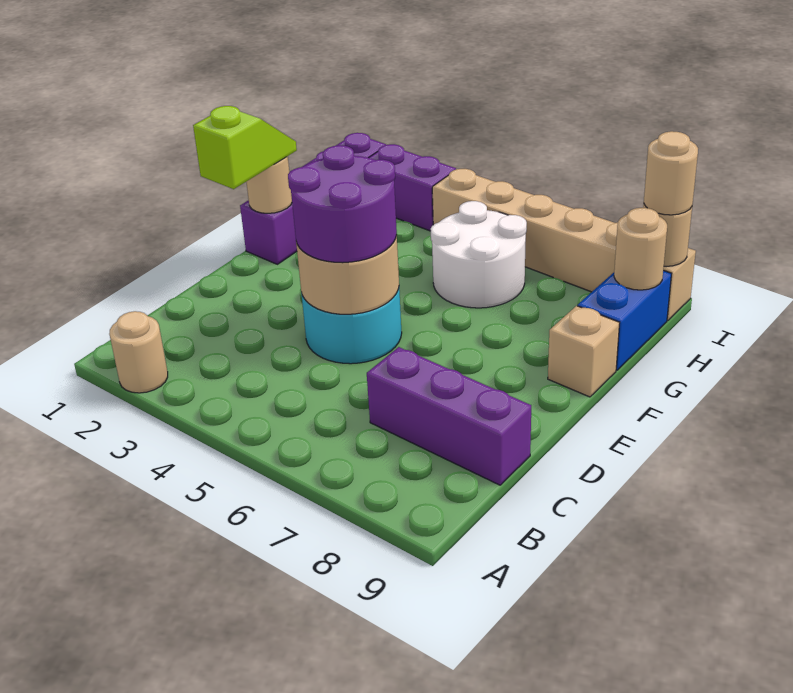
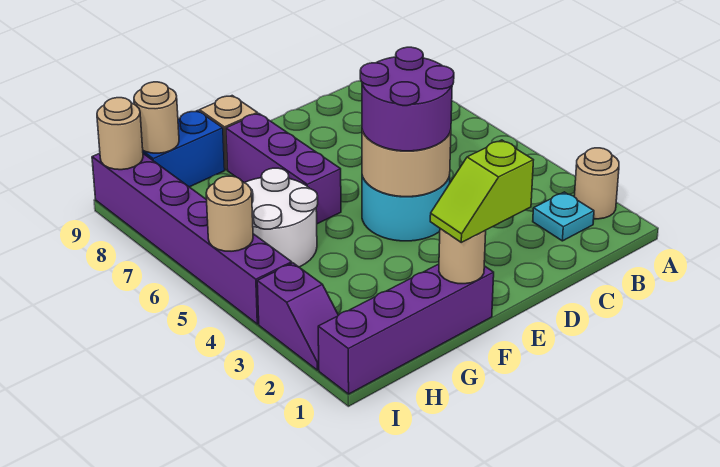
none -> cyan 1x1 plate [533,192,594,241]
purple 1x3 brick [367,347,531,485] -> purple 1x3 brick moved to [226,113,341,224]
purple 1x2 brick [369,144,456,231] -> purple 1x2 slope [257,263,338,370]
tan 1x6 brick [432,169,696,321] -> purple 1x6 brick [92,153,292,324]
tan 1x1 round brick [644,131,698,215] -> tan 1x1 round brick moved to [206,176,253,251]

